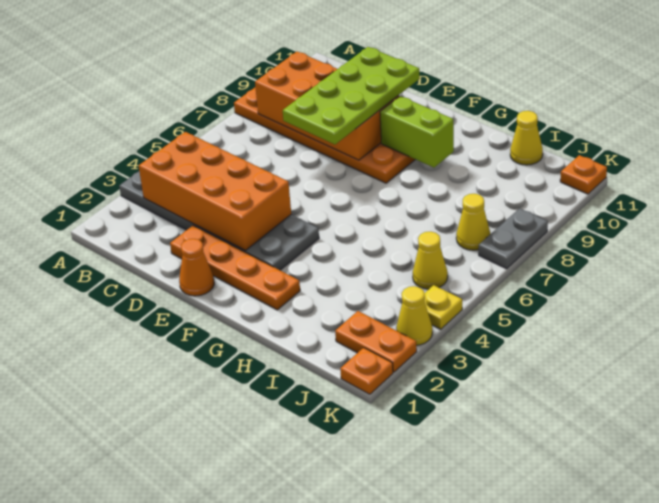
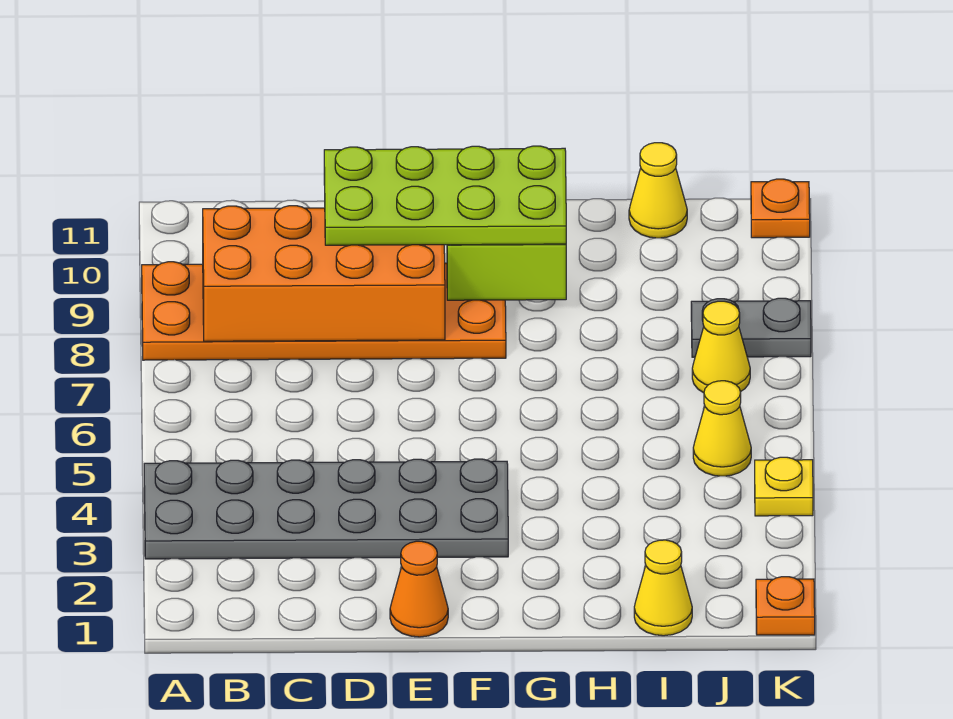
orange 2x4 brick [139,132,291,250] -> none
orange 1x4 plate [170,225,300,310] -> none
lime 2x4 plate [283,47,420,144] -> lime 2x4 plate turned to [324,146,566,245]
orange 1x2 plate [335,311,417,372] -> none
yellow 1x1 cone [396,286,432,345] -> yellow 1x1 cone moved to [634,540,692,636]
grey 1x2 plate [479,208,548,269] -> grey 1x2 plate turned to [691,298,811,357]

